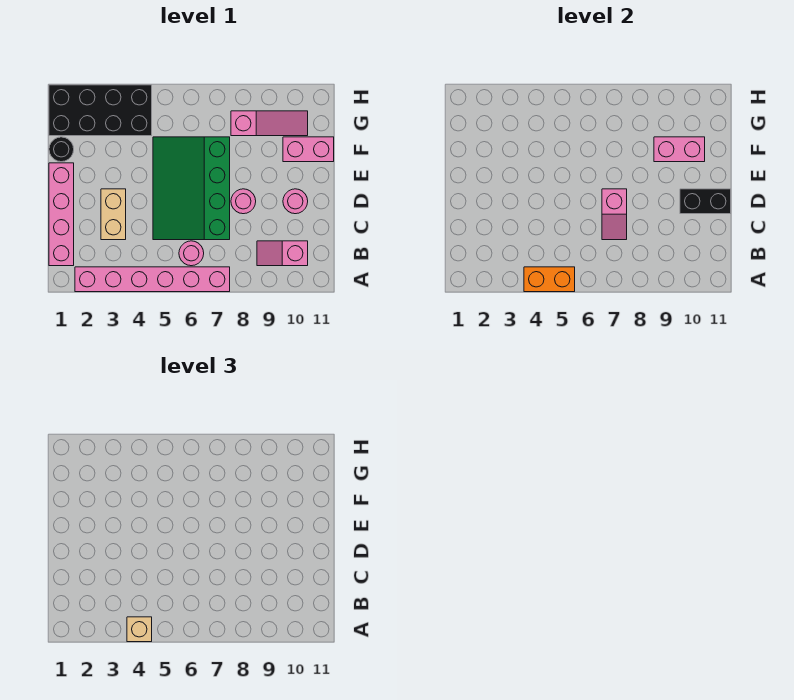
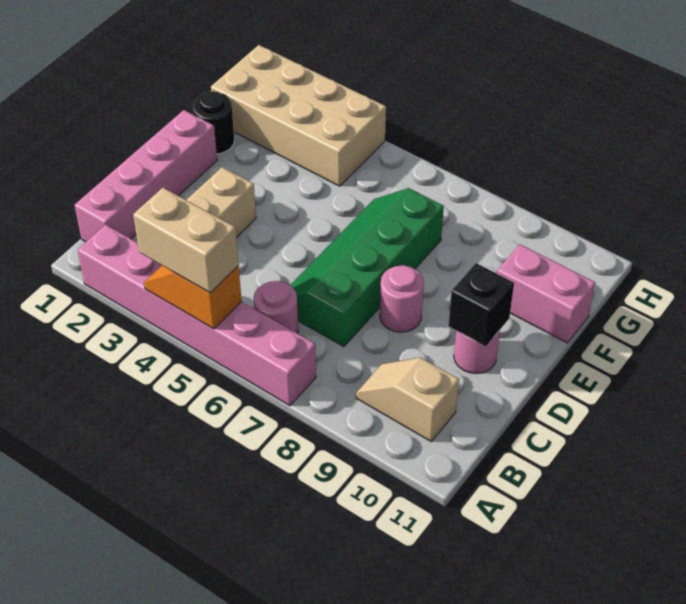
orange 1x2 brick [524,267,575,292] -> orange 1x2 slope [144,266,242,329]
tan 1x1 brick [127,617,152,642] -> tan 1x2 brick [133,188,239,293]
pink 1x2 slope [257,241,308,266] -> tan 1x2 slope [356,358,459,442]
green 3x4 slope [153,137,230,240] -> green 2x4 slope [290,188,444,347]
pink 1x2 slope [602,189,627,240] -> none
black 1x2 brick [680,189,731,214] -> black 1x1 brick [448,263,514,346]
pink 1x2 brick [654,137,705,162] -> none
black 2x4 brick [49,85,152,136] -> tan 2x4 brick [211,45,386,186]
pink 1x3 slope [231,111,308,136] -> none

